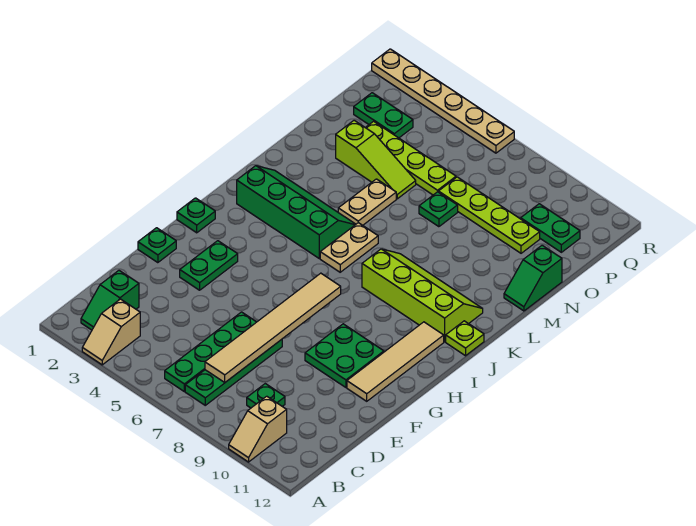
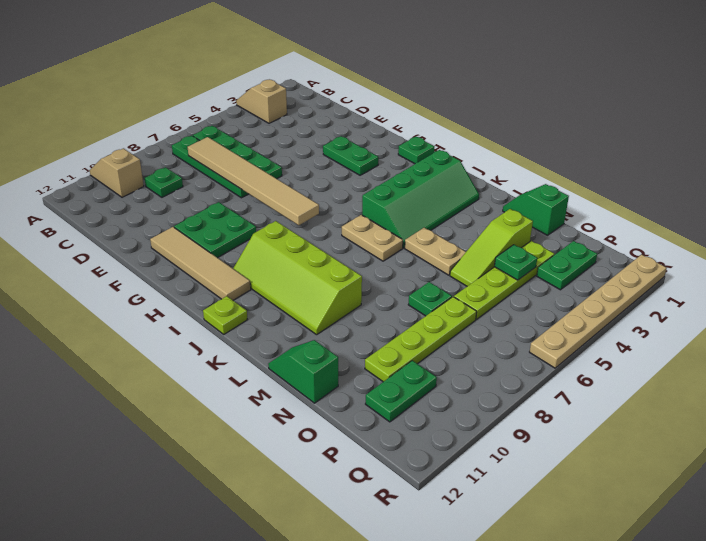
green 1x2 slope [81,271,139,330] -> green 1x2 slope moved to [503,184,569,235]
green 1x1 plate [138,228,176,263] -> green 1x1 plate moved to [495,245,537,280]
lime 2x4 slope [362,249,483,342] -> lime 2x4 slope turned to [233,221,362,335]

